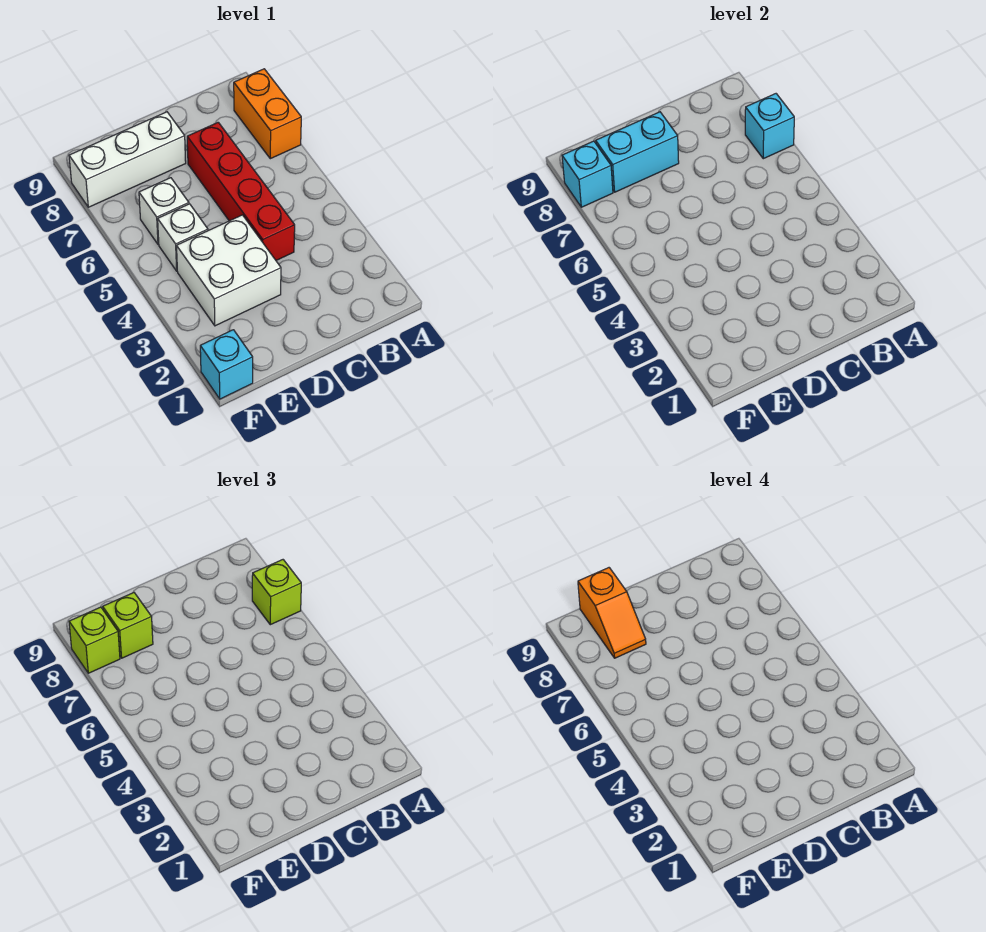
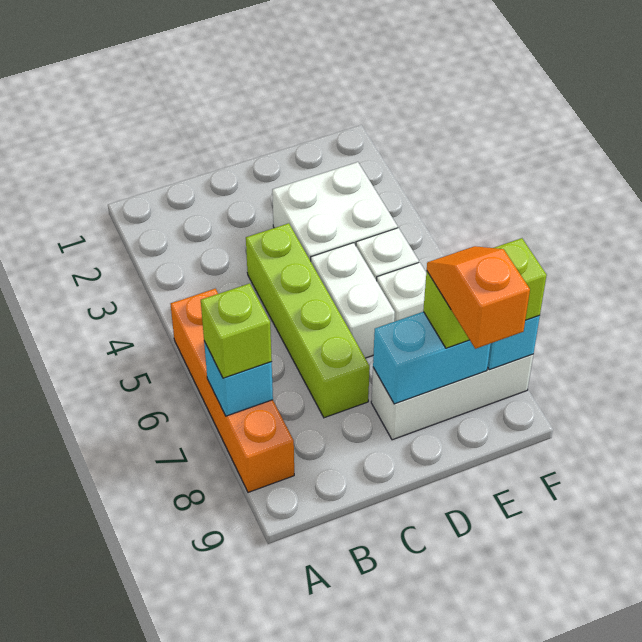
orange 1x2 brick [234,69,301,159] -> orange 1x4 brick [171,289,294,492]
red 1x4 brick [187,122,295,260] -> lime 1x4 brick [246,223,370,418]
none -> white 1x2 brick [311,243,395,358]
cyan 1x1 brick [200,330,253,399] -> none

